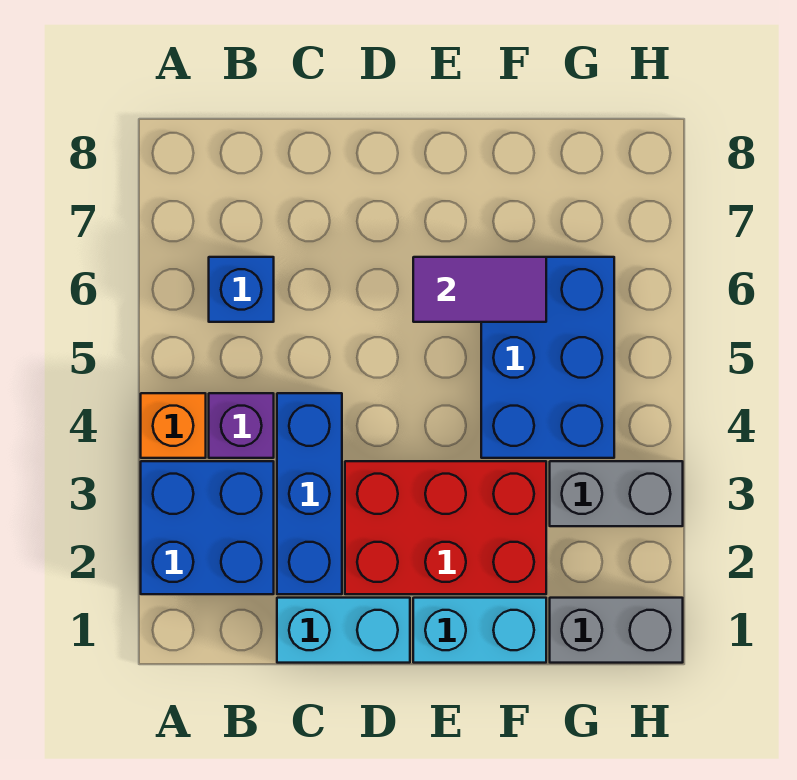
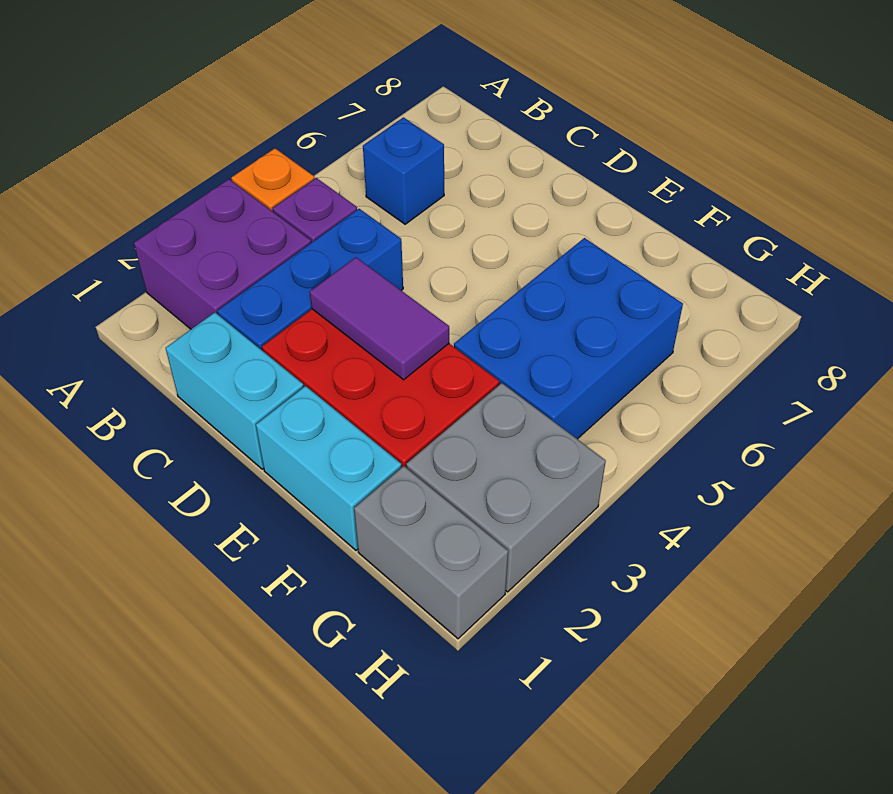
blue 2x2 brick [141,461,274,594] -> purple 2x2 brick [134,179,311,329]
purple 1x2 tile [413,257,546,322] -> purple 1x2 tile moved to [310,257,449,380]
grey 1x2 brick [550,461,683,526] -> grey 2x2 brick [406,383,606,592]

